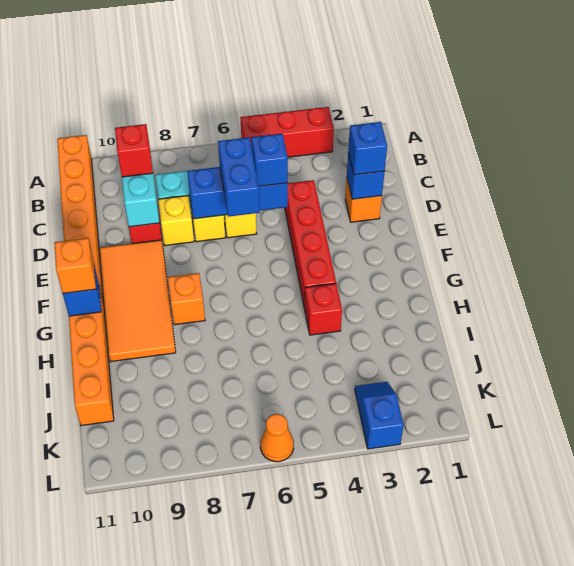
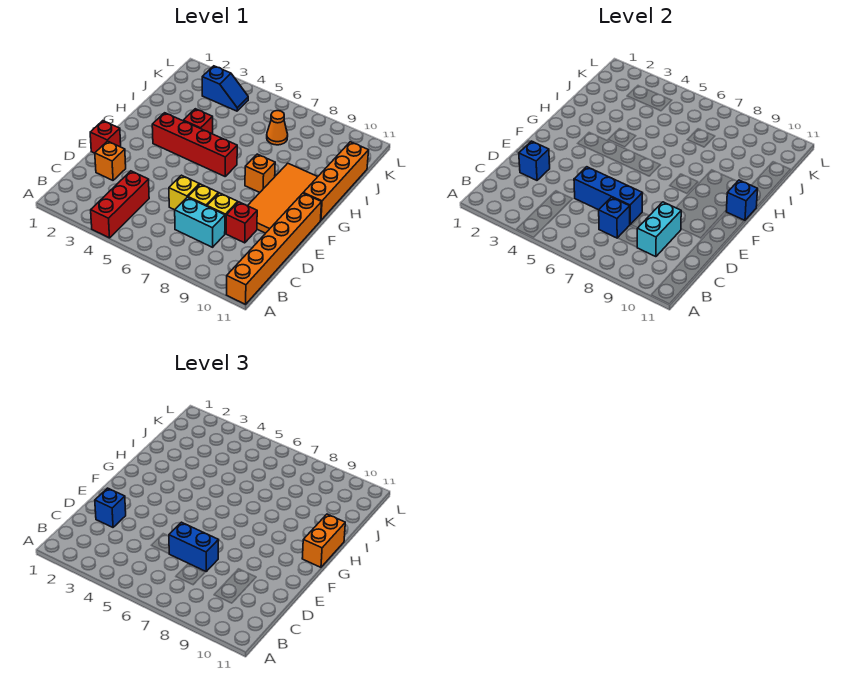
red 1x3 brick [240,107,334,157] -> red 1x3 brick turned to [91,171,149,238]
red 1x1 brick [115,124,153,177] -> red 1x1 brick moved to [90,121,121,153]
red 1x4 brick [285,180,336,307] -> red 1x4 brick turned to [152,113,237,176]
blue 1x1 brick [251,134,288,186] -> blue 1x1 brick moved to [599,197,630,238]
blue 1x2 brick [218,137,260,217] -> blue 1x2 brick turned to [169,522,219,571]
orange 1x1 brick [54,238,96,293] -> orange 1x2 brick [302,514,345,567]
blue 1x2 slope [355,382,404,449] -> blue 1x2 slope turned to [202,66,248,111]
orange 1x1 cone [260,414,294,462] -> orange 1x1 cone moved to [267,111,288,145]

